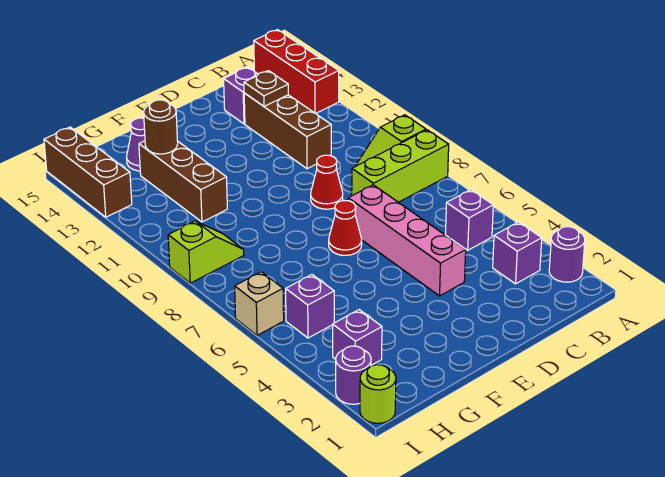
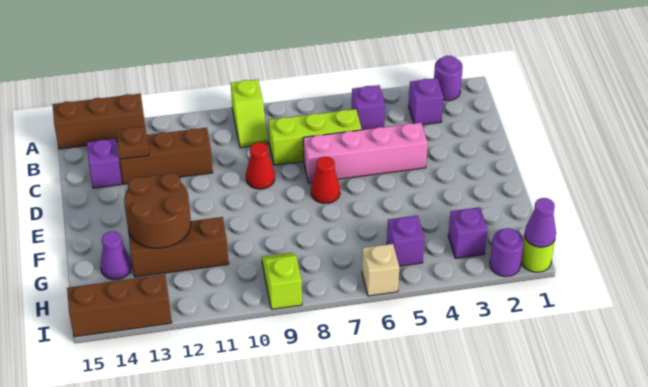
lime 1x3 brick [352,130,449,202] -> lime 1x3 brick turned to [269,109,362,165]
red 1x3 brick [254,30,339,114] -> brown 1x3 brick [53,94,145,149]
brown 1x1 round brick [144,100,178,154] -> brown 2x2 round brick [124,173,191,248]
none -> purple 1x1 cone [524,198,556,247]

